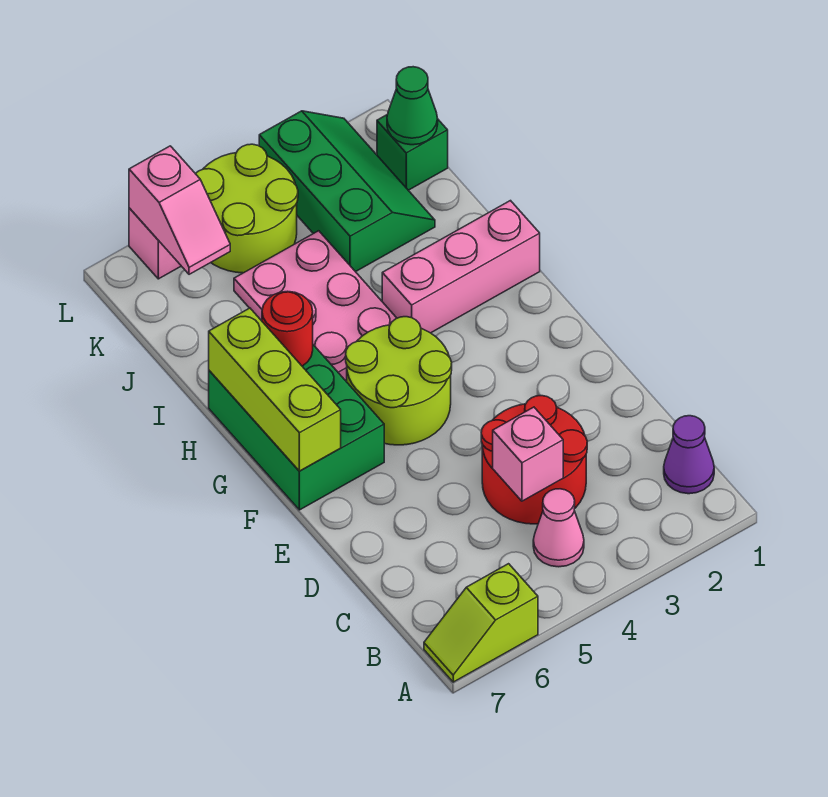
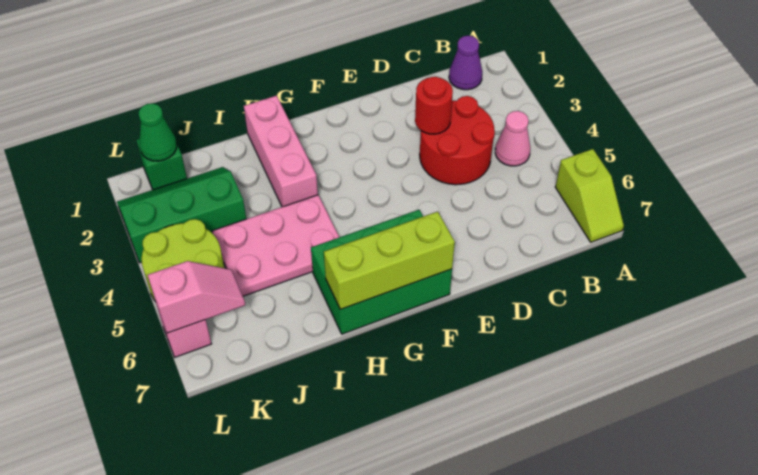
pink 1x1 brick [493,407,563,501] -> none
lime 2x2 round brick [346,317,452,445] -> none
red 1x1 round brick [262,291,313,366] -> red 1x1 round brick moved to [415,77,453,134]

